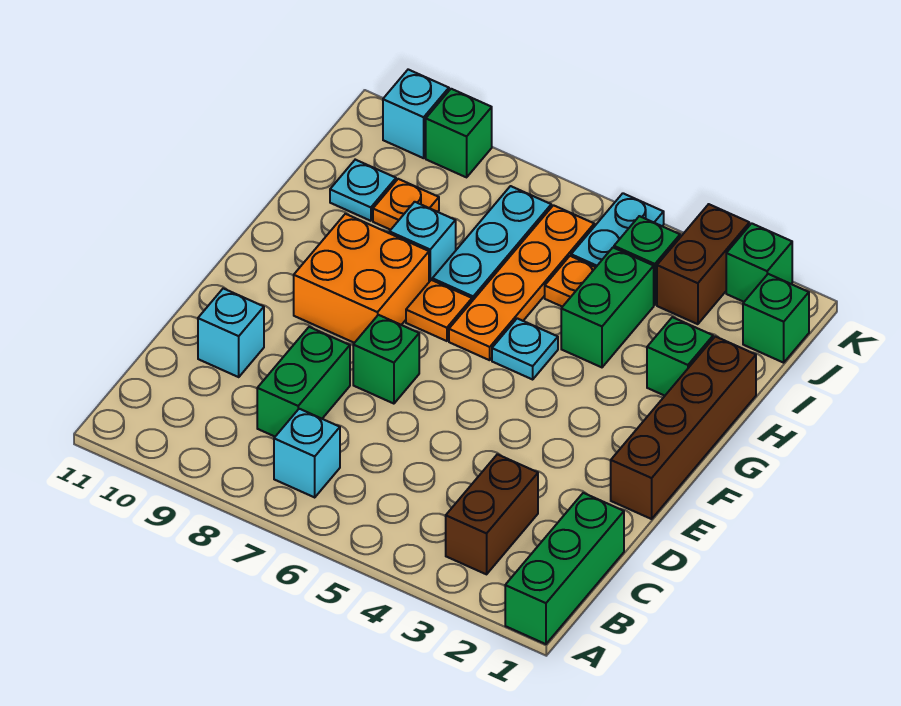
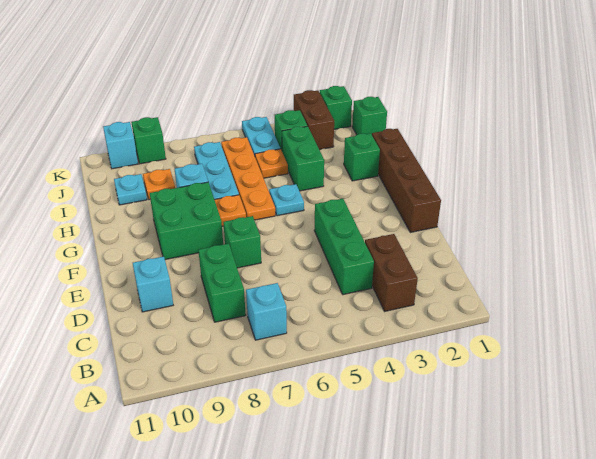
green 1x3 brick [505,493,624,644] -> green 1x3 brick moved to [314,199,374,295]
orange 2x2 brick [294,214,429,343] -> green 2x2 brick [150,182,223,260]

